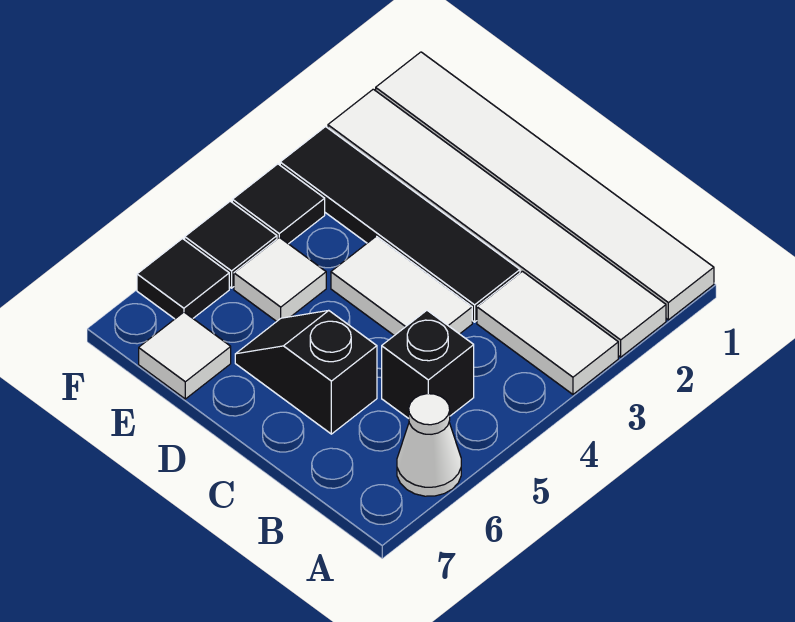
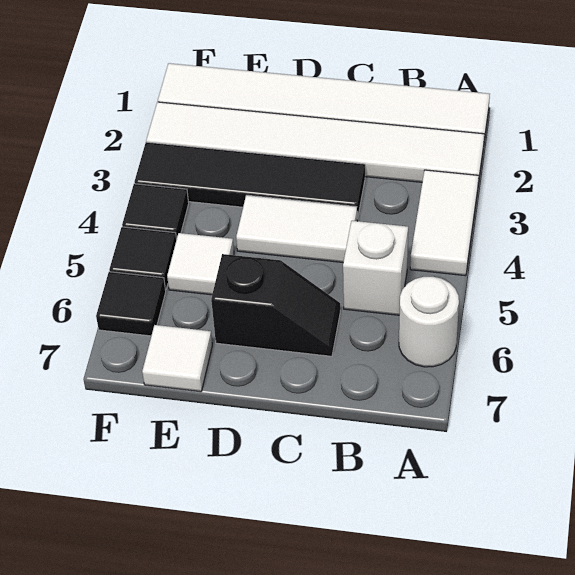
white 1x2 tile [477,271,618,394] -> white 1x2 tile turned to [410,170,479,276]
white 1x1 cone [397,394,461,496] -> white 1x1 round brick [399,277,459,367]
black 1x1 brick [382,311,474,419] -> white 1x1 brick [343,221,408,315]
black 1x2 slope [235,311,377,434] -> black 1x2 slope turned to [211,254,340,356]

